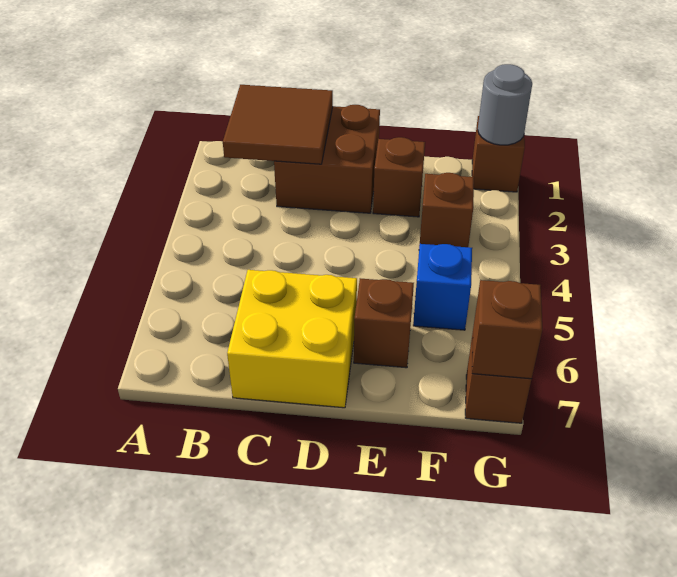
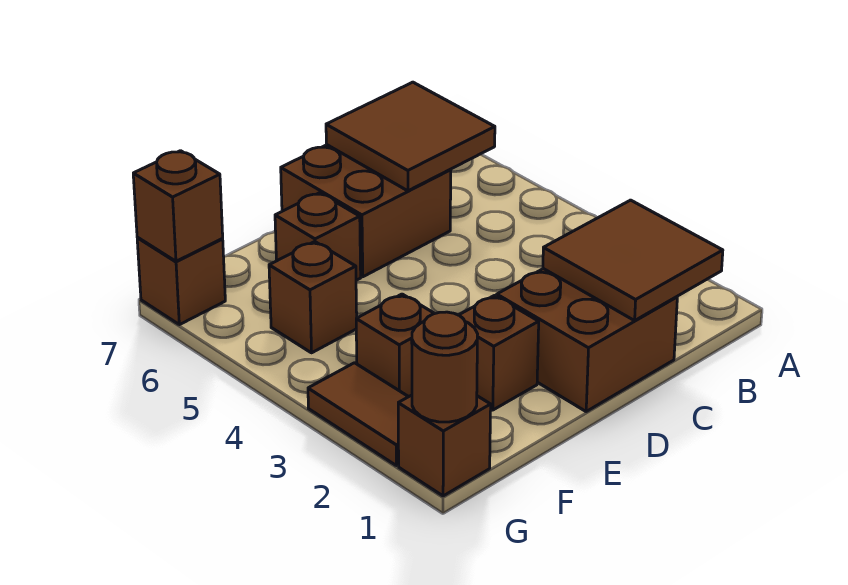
none -> brown 2x2 tile [326,82,495,191]
yellow 2x2 brick [227,270,357,408] -> brown 2x2 brick [281,145,451,277]
blue 1x1 brick [413,244,472,330] -> brown 1x1 brick [269,242,357,353]
grey 1x1 round brick [478,64,532,145] -> brown 1x1 round brick [412,312,478,422]
none -> brown 1x2 tile [308,363,408,466]

